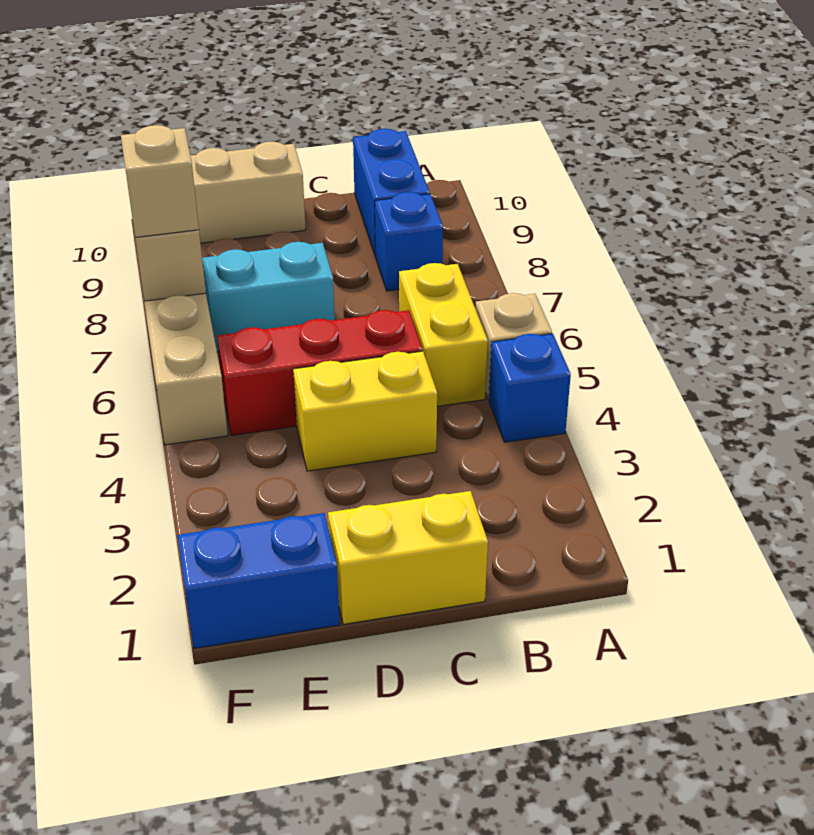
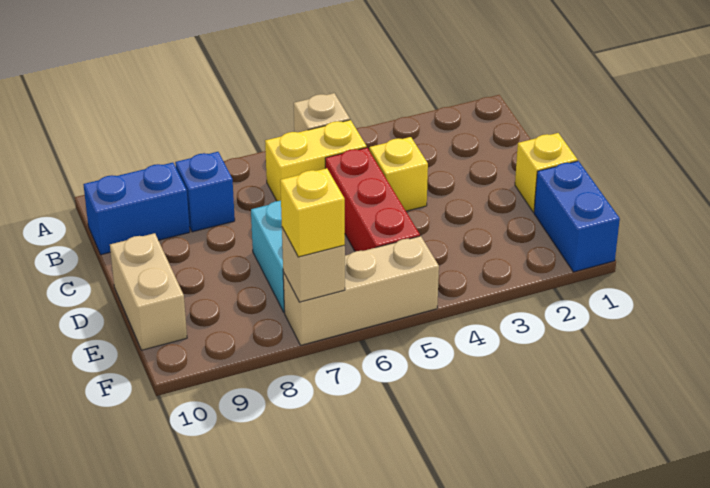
blue 1x1 brick [489,334,571,442] -> none
yellow 1x2 brick [328,491,488,624] -> yellow 1x1 brick [515,133,577,212]
yellow 1x2 brick [293,351,437,471] -> yellow 1x1 brick [369,137,428,211]
tan 1x1 brick [121,125,199,237] -> yellow 1x1 brick [280,168,345,257]

